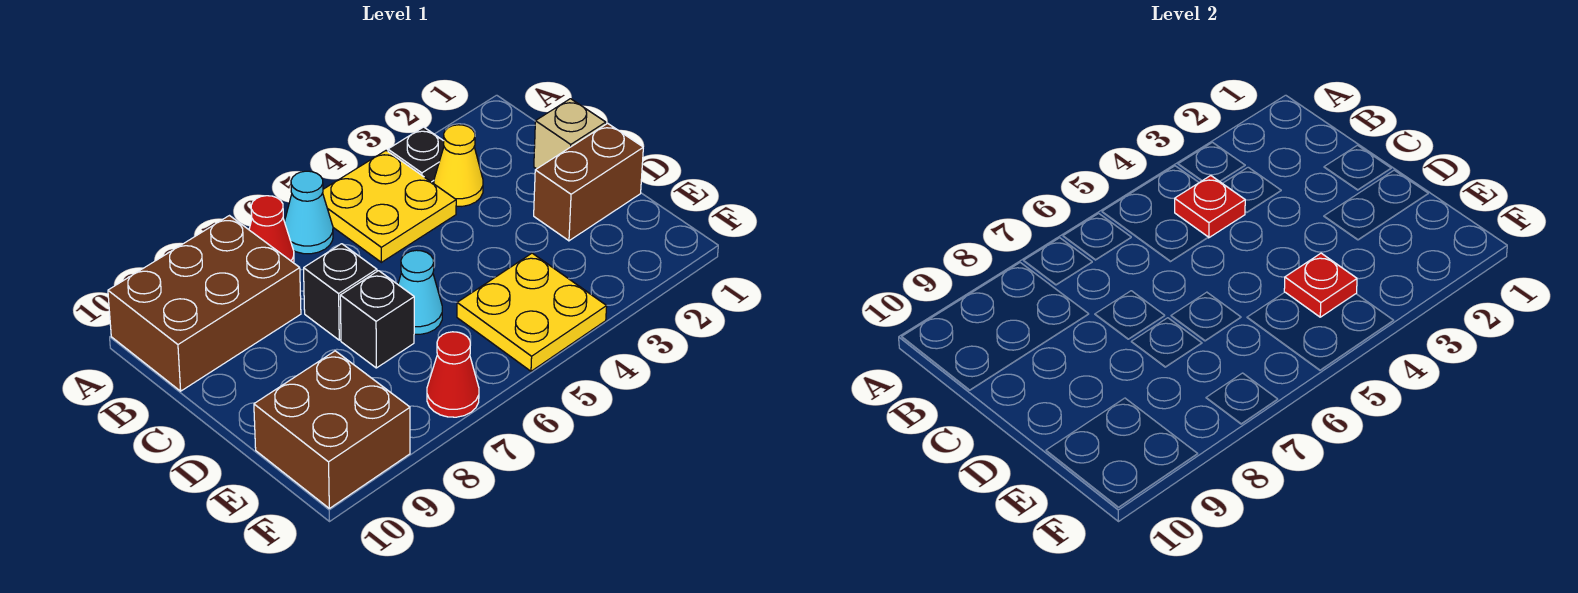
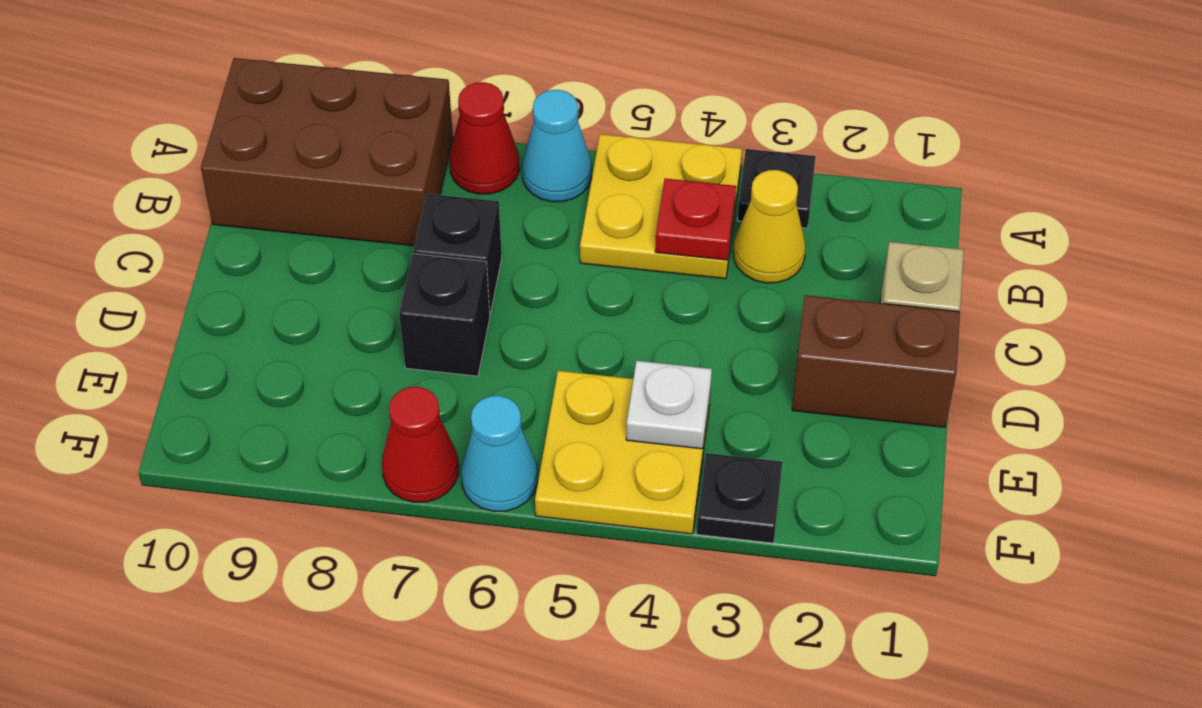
cyan 1x1 cone [398,250,442,334] -> cyan 1x1 cone moved to [461,396,537,511]
red 1x1 plate [1284,253,1357,317] -> white 1x1 plate [626,361,712,449]
brown 2x2 brick [254,351,410,508] -> none
none -> black 1x1 plate [697,453,782,543]

